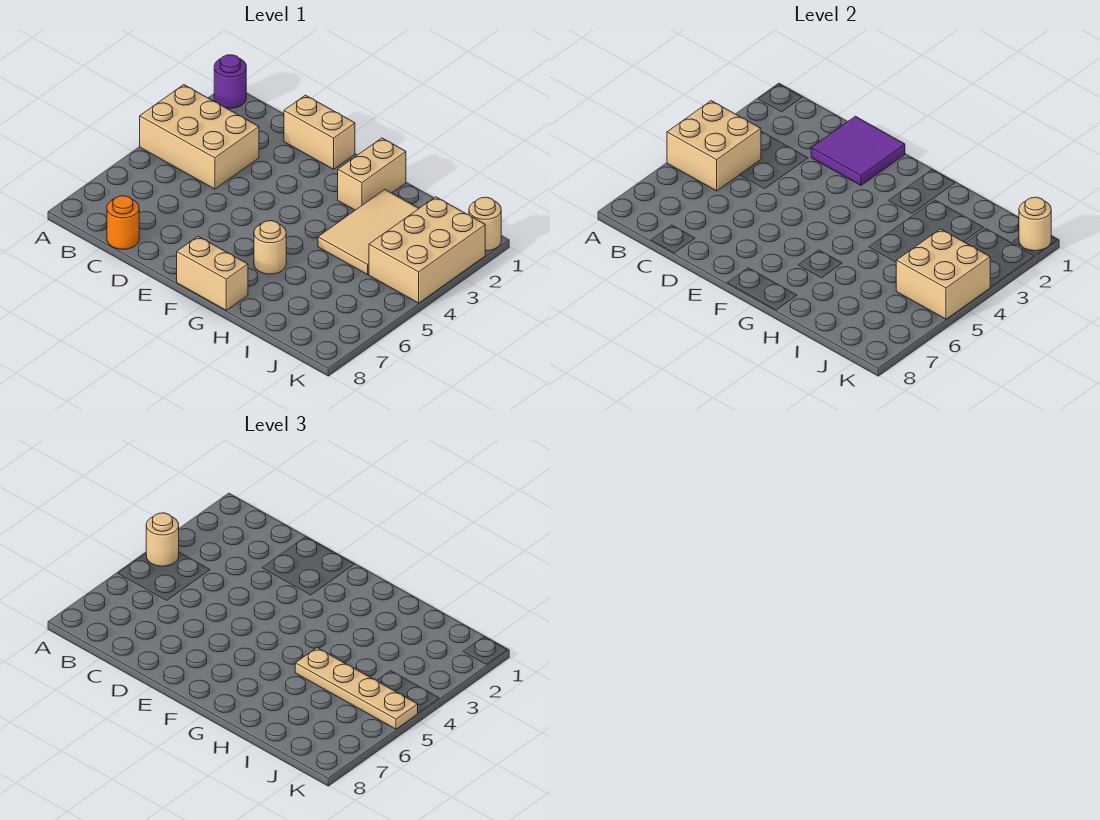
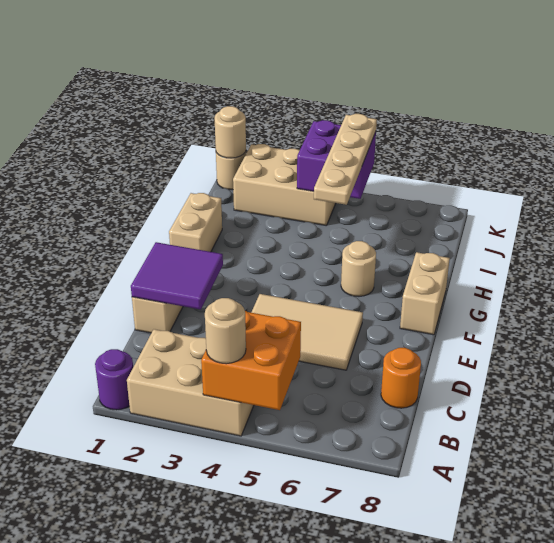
tan 2x3 brick [140,85,259,189] -> tan 2x3 brick turned to [127,329,254,436]
tan 2x2 brick [667,101,761,191] -> orange 2x2 brick [201,311,301,410]
tan 1x2 brick [338,138,406,210] -> tan 1x2 brick turned to [169,193,222,252]
tan 2x3 tile [318,190,419,275] -> tan 2x3 tile moved to [251,294,363,370]
tan 2x2 brick [896,229,990,319] -> purple 2x2 brick [297,120,376,199]

